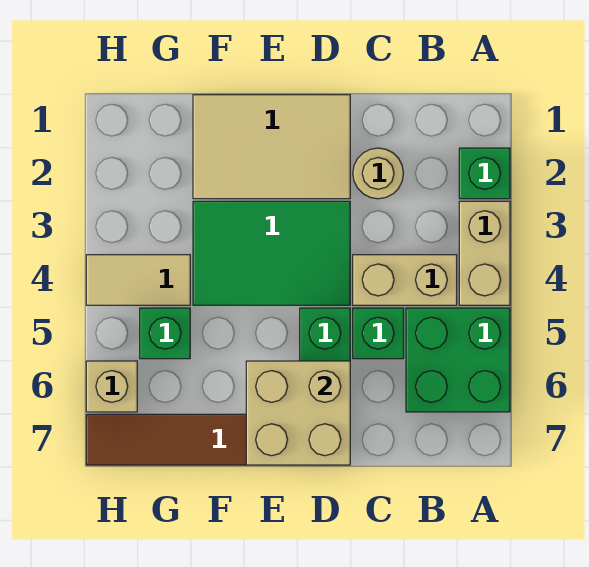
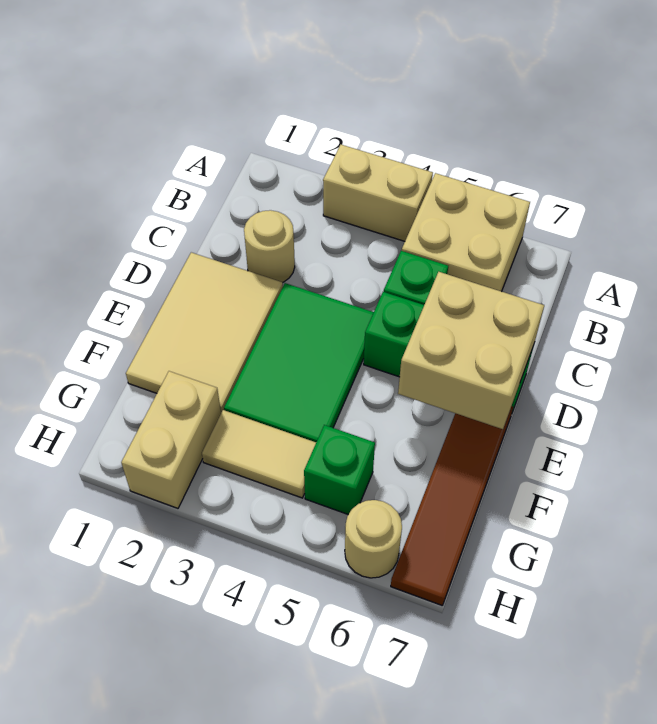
green 1x1 brick [459,148,510,199] -> none
green 2x2 brick [406,308,510,412] -> tan 2x2 brick [402,173,530,291]
tan 1x2 brick [353,255,457,305] -> tan 1x2 brick moved to [121,371,221,508]
tan 1x2 tile [86,255,190,305] -> tan 1x2 tile turned to [202,410,316,498]
tan 1x1 brick [86,361,137,412] -> tan 1x1 round brick [345,500,402,578]

